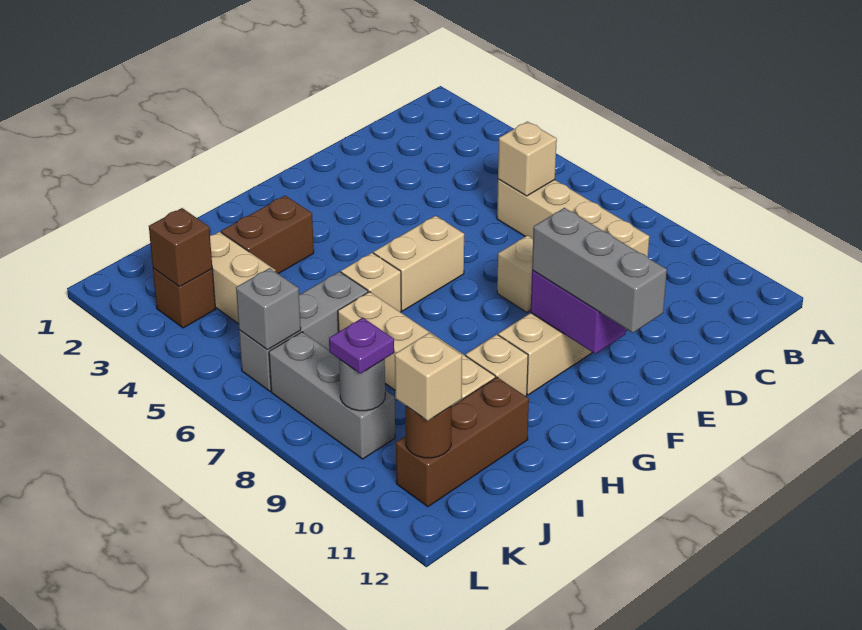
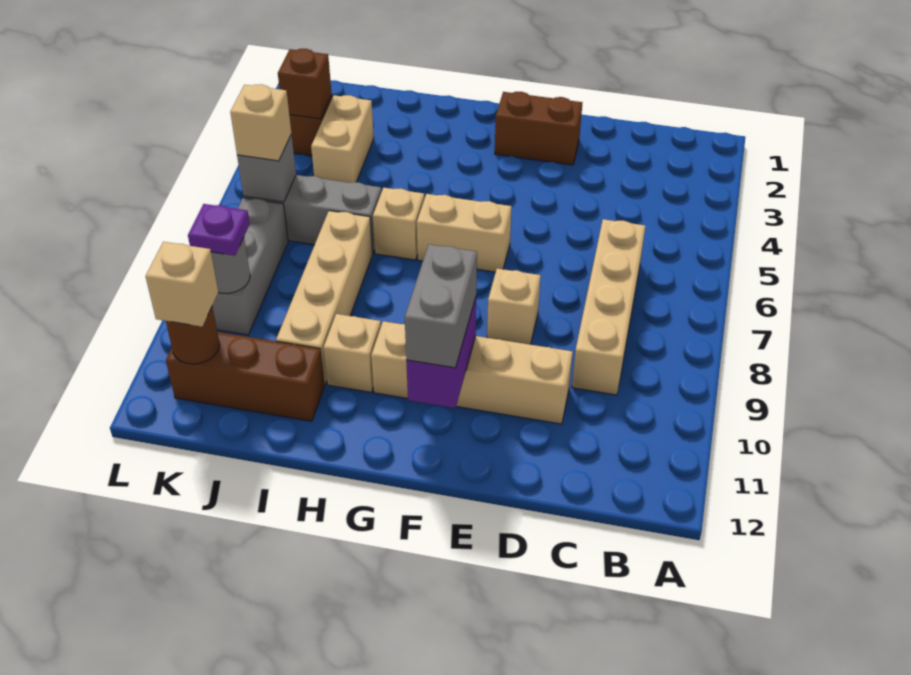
tan 1x1 brick [498,122,557,196] -> tan 1x1 brick moved to [230,84,291,161]
grey 1x3 brick [532,208,667,333] -> grey 1x2 brick [405,244,477,368]
brown 1x2 brick [221,196,314,274] -> brown 1x2 brick moved to [495,92,582,165]

